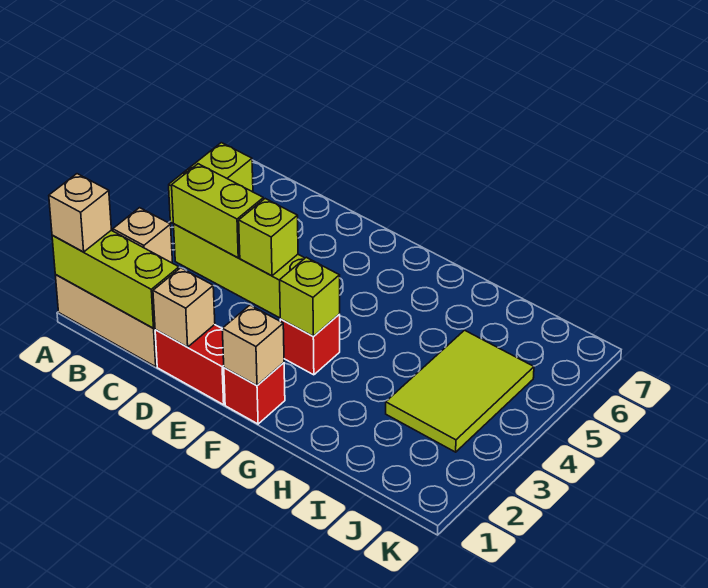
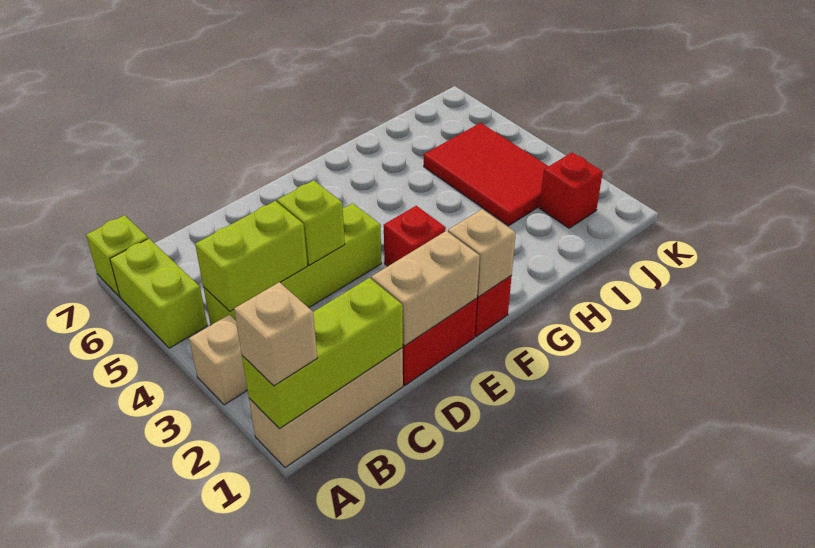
tan 1x1 brick [153,268,215,347] -> tan 1x2 brick [371,231,480,346]
lime 1x1 brick [280,257,340,337] -> lime 1x1 brick moved to [86,215,148,297]
lime 2x3 tile [386,330,534,452] -> red 2x3 tile [424,123,548,226]
none -> red 1x1 brick [540,153,603,228]

